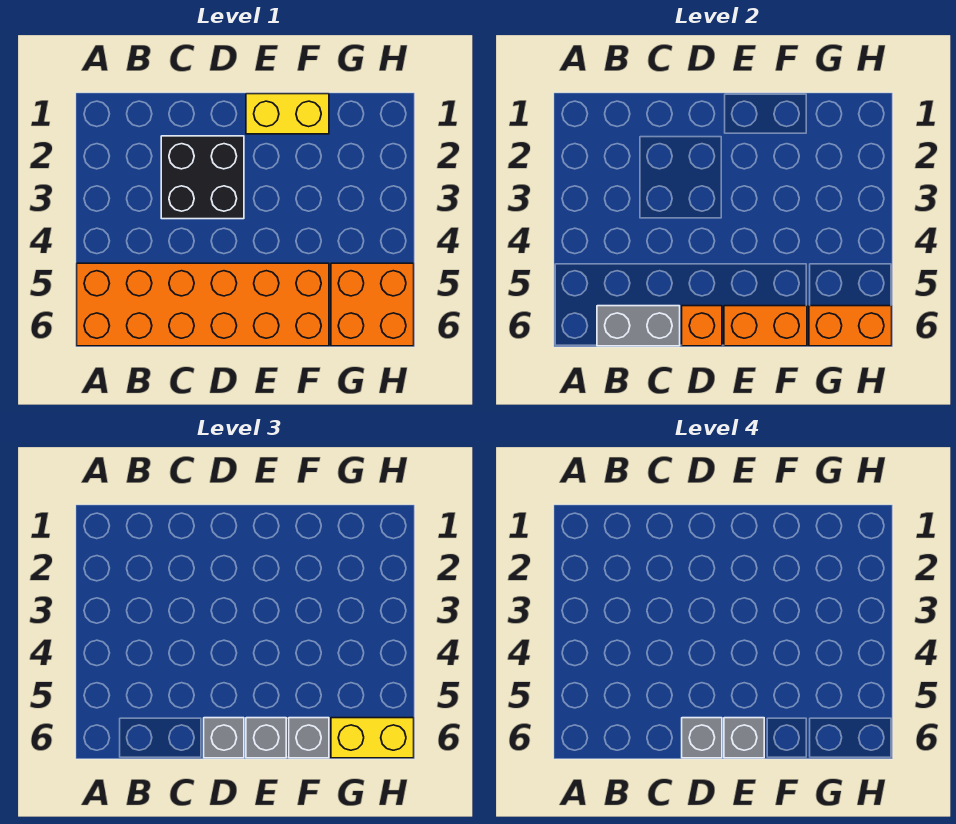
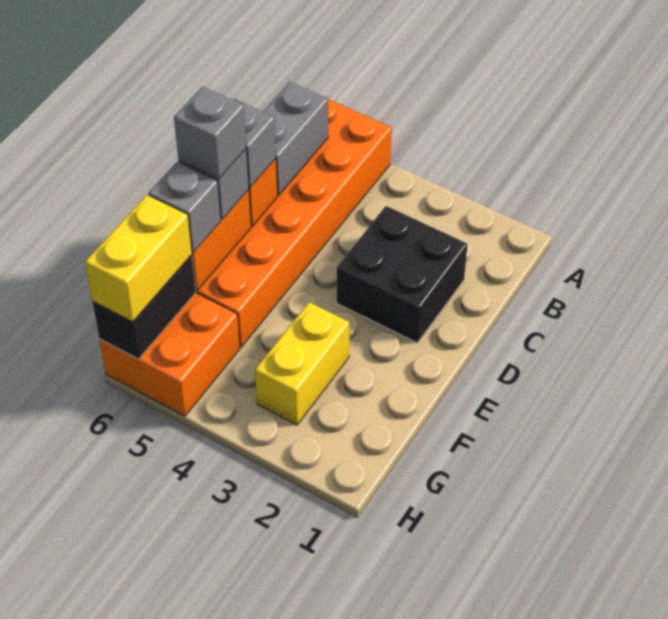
grey 1x1 brick [682,718,722,758] -> none
yellow 1x2 brick [246,94,329,134] -> yellow 1x2 brick moved to [255,302,349,425]
orange 1x2 brick [809,306,892,346] -> black 1x2 brick [93,255,196,359]

